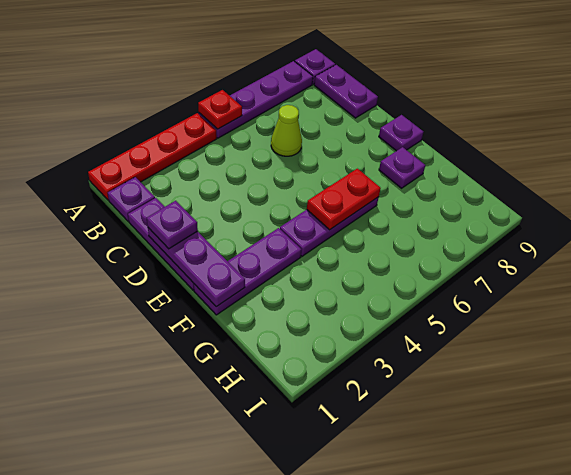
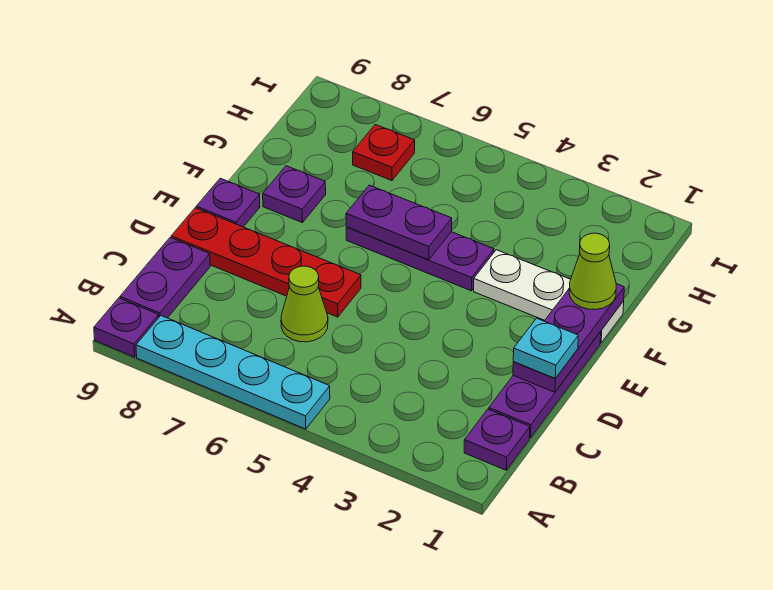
red 1x4 plate [88,113,217,200] -> red 1x4 plate moved to [171,208,361,317]
purple 1x4 plate [199,61,313,138] -> cyan 1x4 plate [136,316,330,429]
red 1x1 plate [198,90,242,129] -> red 1x1 plate moved to [353,125,415,181]
purple 1x1 plate [147,201,198,249] -> cyan 1x1 plate [513,318,578,378]
purple 1x3 plate [194,228,301,315] -> white 1x3 plate [474,250,624,343]
none -> lime 1x1 cone [569,233,616,310]
red 1x2 plate [307,169,381,230] -> purple 1x2 plate [346,185,452,260]

